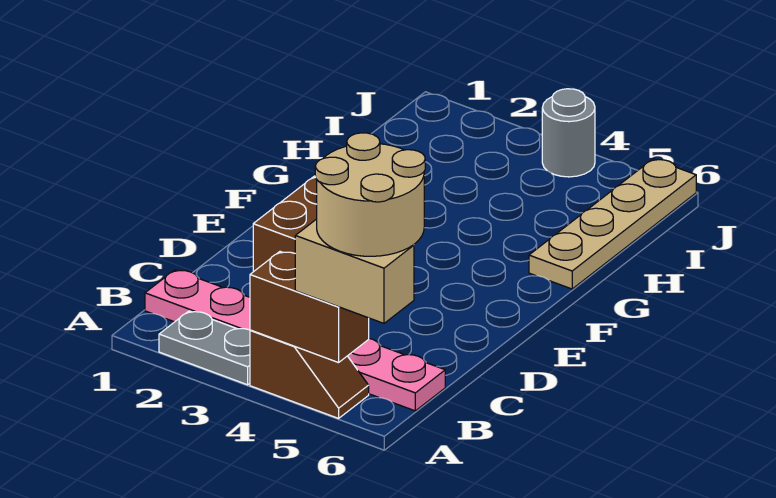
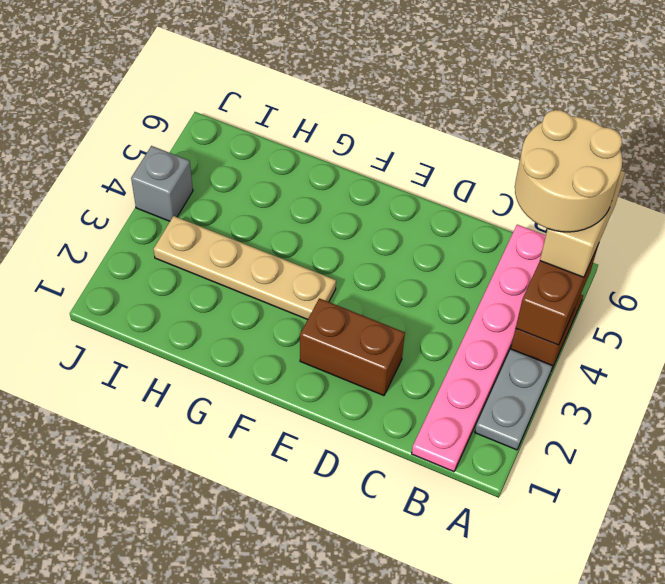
tan 1x4 plate [529,159,696,289] -> tan 1x4 plate moved to [154,216,336,320]
grey 1x1 round brick [542,89,595,177] -> grey 1x1 brick [131,146,193,221]

